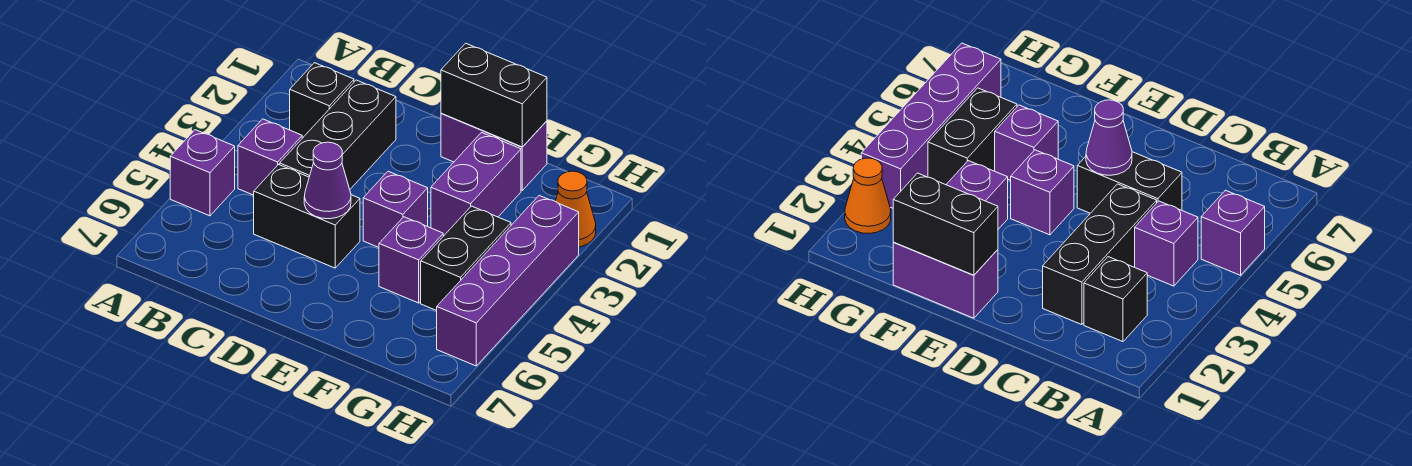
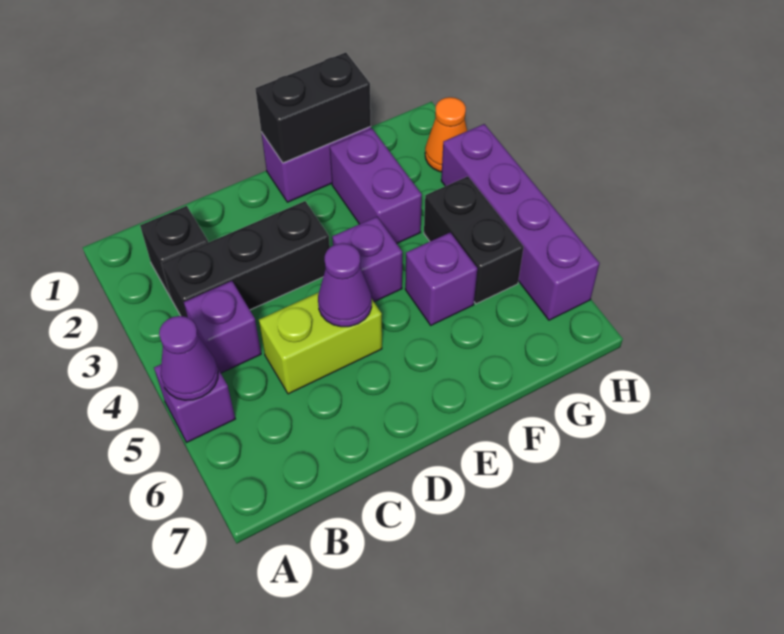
none -> purple 1x1 cone [159,316,218,400]
black 1x3 brick [280,80,396,189] -> black 1x3 brick turned to [162,201,330,317]
black 1x2 brick [254,165,360,268] -> lime 1x2 brick [259,292,382,394]

